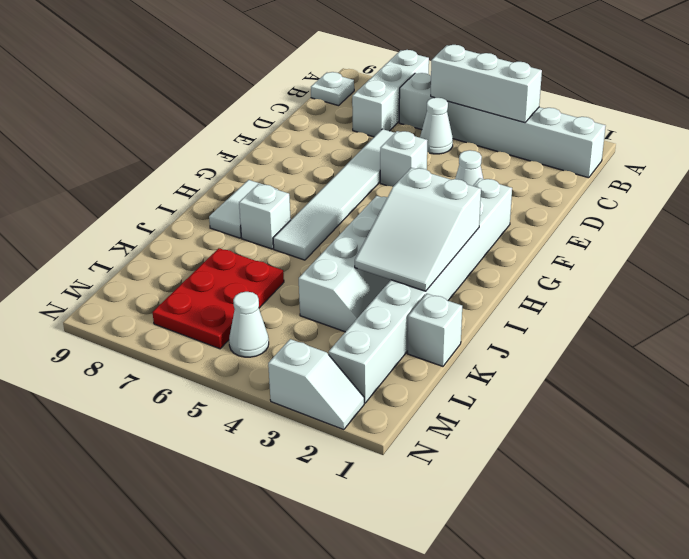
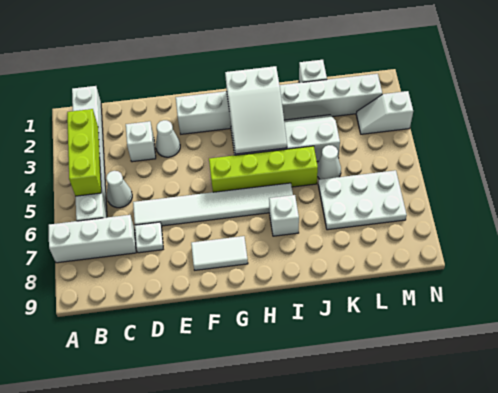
white 1x3 brick [431,45,542,122] -> lime 1x3 brick [67,109,101,196]
white 1x1 plate [311,72,354,106] -> white 1x1 plate moved to [135,222,163,253]
white 1x1 brick [380,131,428,187] -> white 1x1 brick moved to [126,121,156,162]
none -> lime 1x4 brick [209,146,318,192]
white 2x3 slope [355,168,481,291] -> white 2x3 slope turned to [225,66,287,154]
white 1x2 tile [209,180,278,238] -> white 1x2 tile moved to [191,236,248,270]
red 2x3 plate [153,248,284,349] -> white 2x3 plate [318,170,407,230]
white 1x1 cone [229,292,269,357] -> white 1x1 cone moved to [317,145,341,179]
white 1x2 slope [268,339,364,430] -> white 1x2 slope turned to [356,91,413,134]

